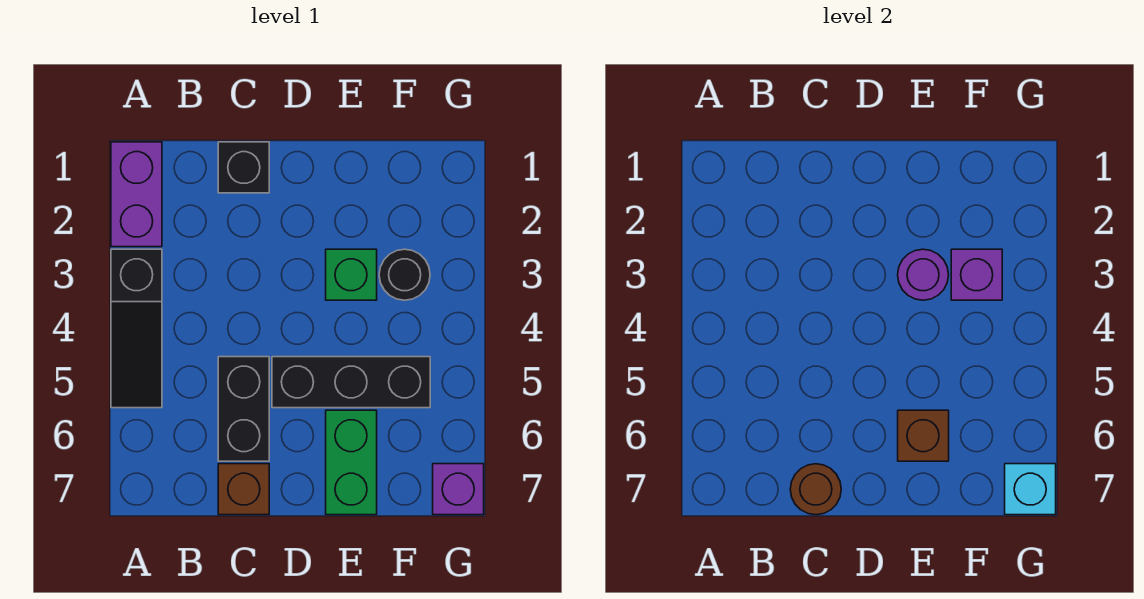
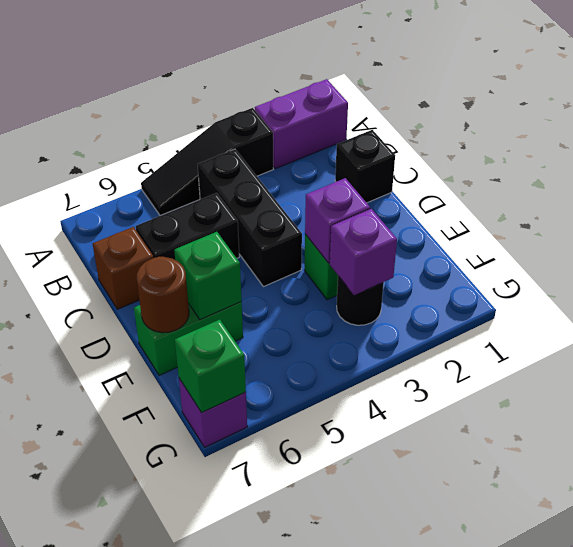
brown 1x1 round brick [790,464,841,515] -> brown 1x1 round brick moved to [137,257,189,333]
black 1x3 brick [272,357,430,408] -> black 1x3 brick moved to [198,149,302,287]
purple 1x1 round brick [898,249,949,300] -> purple 1x1 brick [305,178,370,263]
brown 1x1 brick [898,410,949,461] -> green 1x1 brick [174,232,242,319]
cyan 1x1 brick [1005,464,1056,515] -> green 1x1 brick [175,320,246,413]

